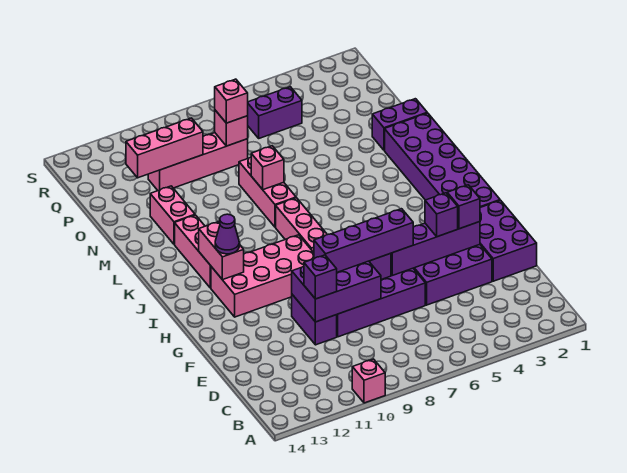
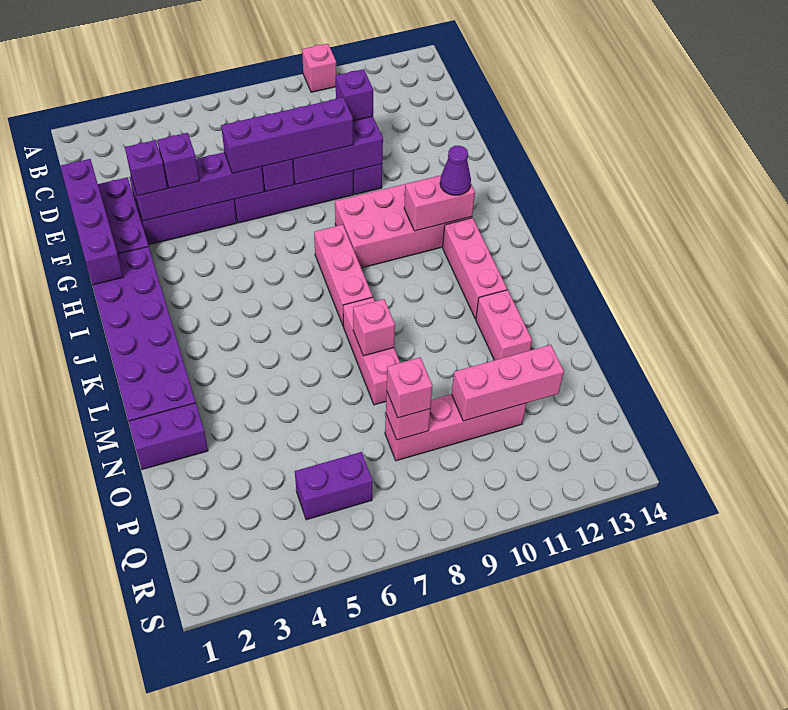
none -> purple 1x4 brick [60,159,123,285]
pink 1x2 brick [199,221,244,280] -> pink 1x2 brick turned to [404,175,475,231]

